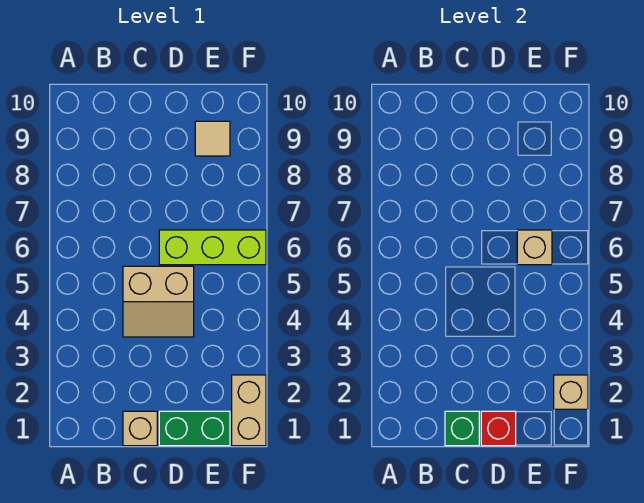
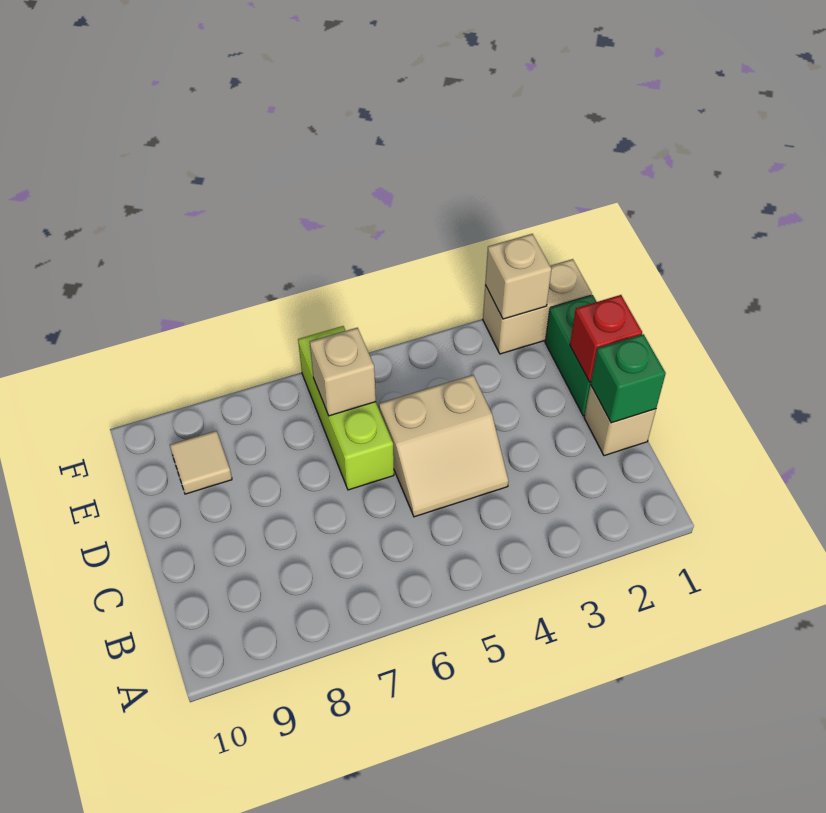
tan 2x2 slope [123,266,194,337] -> tan 2x2 slope turned to [379,375,508,517]

